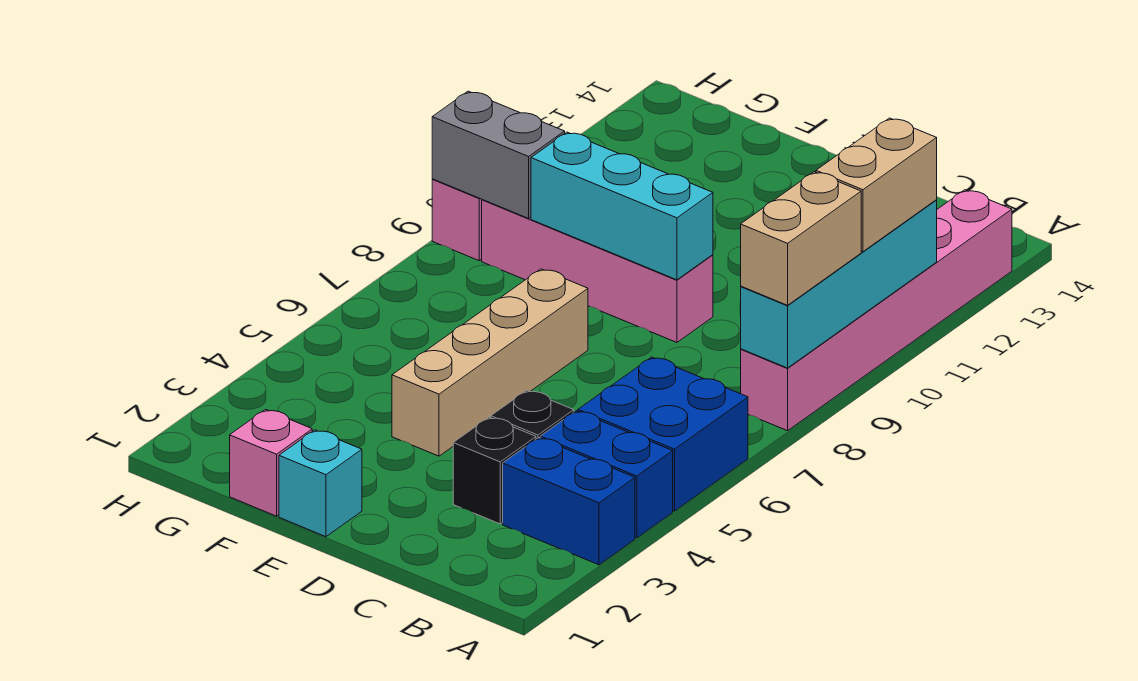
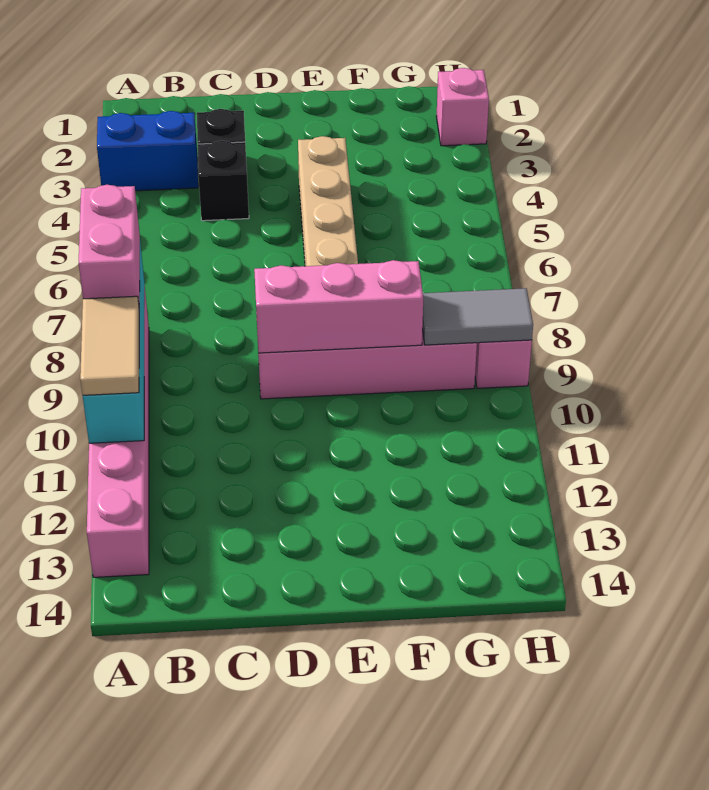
blue 1x2 brick [540,411,673,538] -> none
blue 2x2 brick [578,357,748,511] -> none
tan 1x2 brick [741,172,861,305] -> pink 1x2 brick [79,185,140,303]
tan 1x2 brick [816,118,937,252] -> tan 1x2 tile [80,296,139,395]
cyan 1x3 brick [531,132,713,280] -> pink 1x3 brick [254,260,423,353]
cyan 1x1 brick [279,430,362,537] -> none
pink 1x1 brick [230,410,312,516] -> pink 1x1 brick moved to [436,68,489,146]
grey 1x2 brick [432,91,565,218] -> grey 1x2 tile [422,288,533,345]

